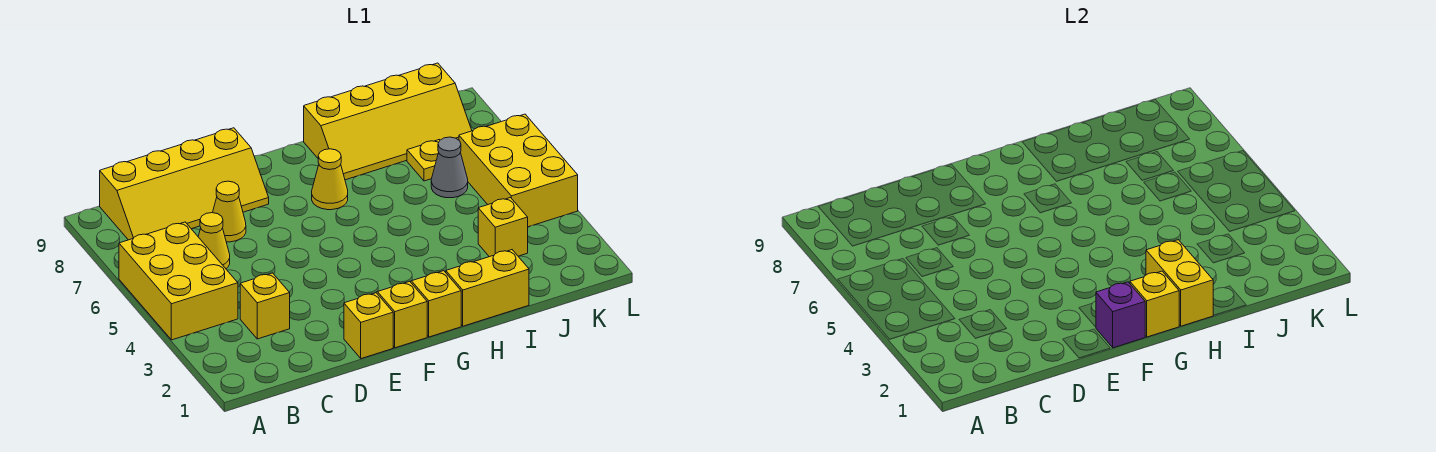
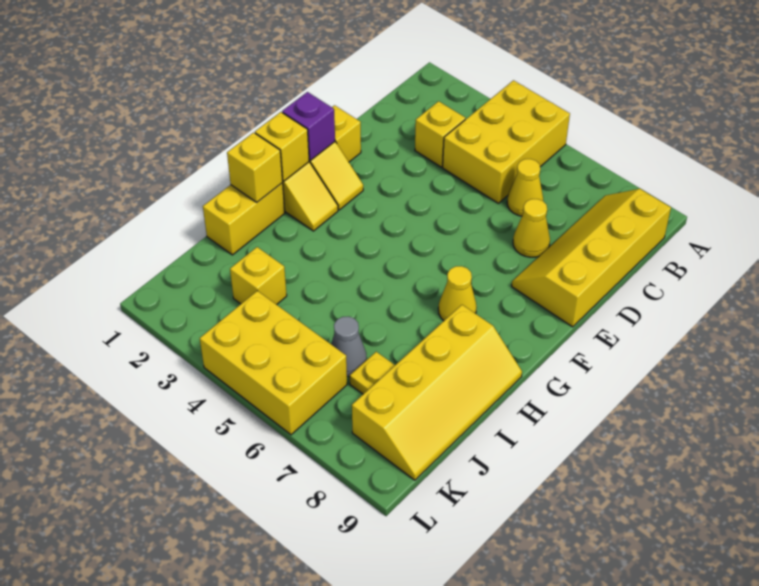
yellow 2x3 brick [119,222,238,340] -> yellow 2x3 brick turned to [443,80,570,203]
yellow 1x2 brick [1146,240,1213,326] -> yellow 1x1 brick [227,133,283,202]
yellow 2x4 slope [304,63,472,180] -> yellow 2x4 slope turned to [352,305,522,480]

